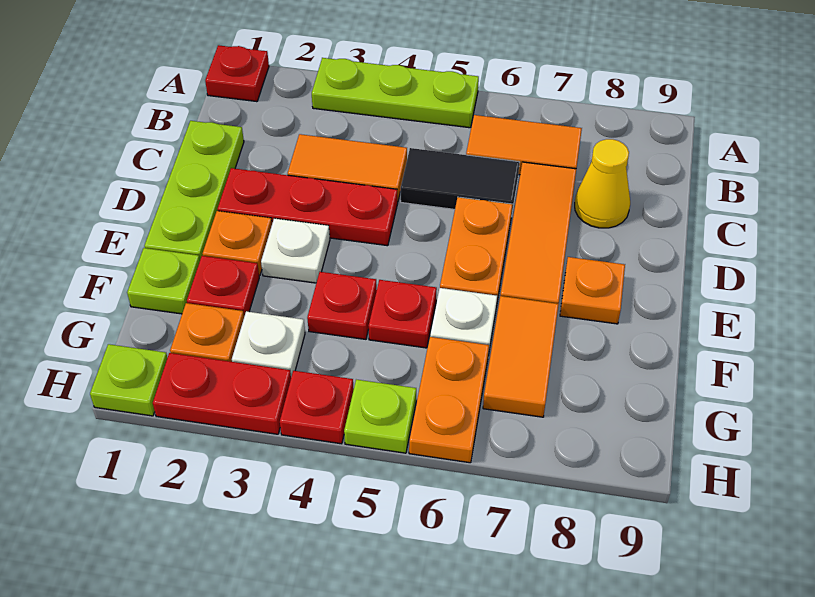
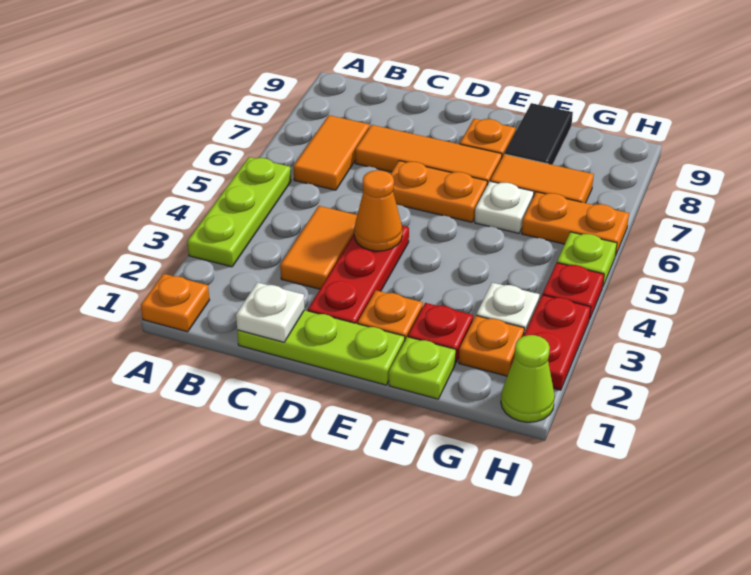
red 1x1 plate [205,45,269,102] -> orange 1x1 plate [141,274,209,332]
black 1x2 tile [401,148,519,211] -> black 1x2 tile moved to [505,103,573,165]
yellow 1x1 cone [575,139,630,228] -> none
none -> orange 1x1 cone [354,170,402,251]
white 1x1 plate [261,218,330,283] -> white 1x1 plate moved to [236,282,305,342]
red 1x1 plate [307,272,377,339] -> none
red 1x1 plate [369,280,437,348] -> none
lime 1x1 plate [90,344,168,416] -> lime 1x1 cone [501,335,555,422]

